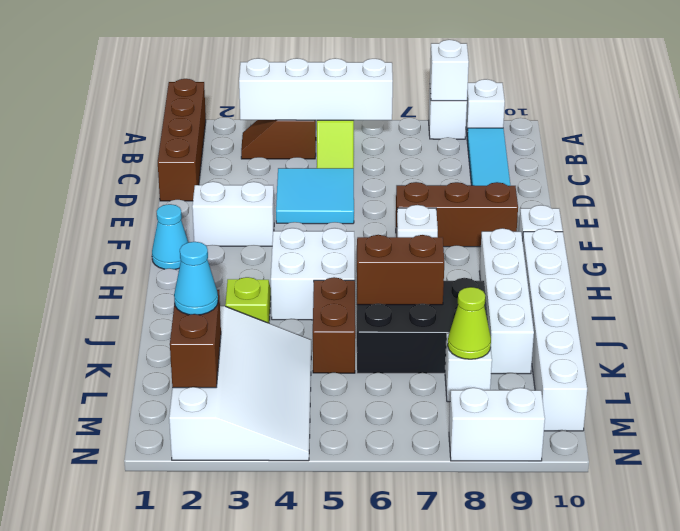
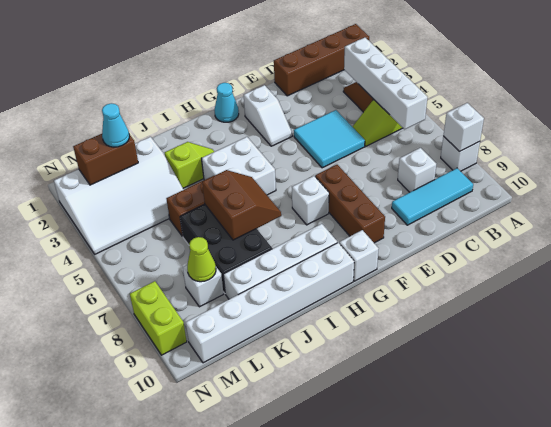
white 1x1 brick [466,79,505,133] -> white 1x1 brick moved to [398,148,436,192]
white 1x2 brick [192,182,274,246] -> white 1x2 slope [244,85,292,146]
white 1x2 brick [449,388,545,461] -> lime 1x2 brick [130,281,187,355]

